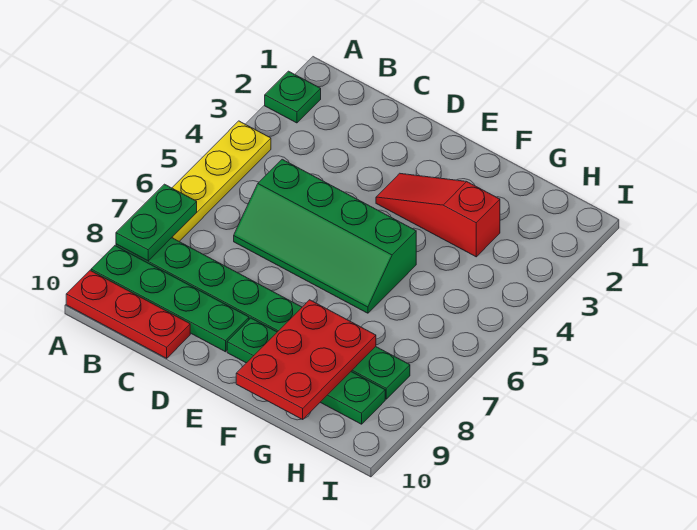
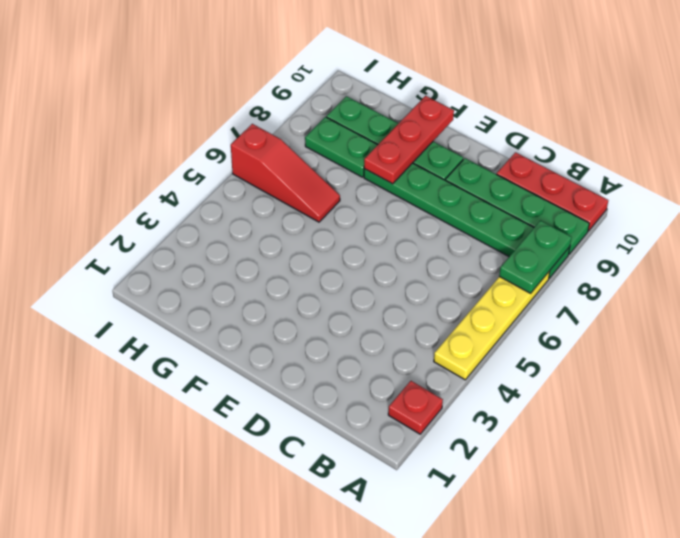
green 1x1 plate [265,71,321,123] -> red 1x1 plate [388,381,443,434]
green 2x4 slope [234,159,416,313] -> none
red 1x3 slope [376,173,500,257] -> red 1x3 slope moved to [231,124,340,222]
red 2x3 plate [236,300,376,419] -> red 1x3 plate [364,96,454,184]

